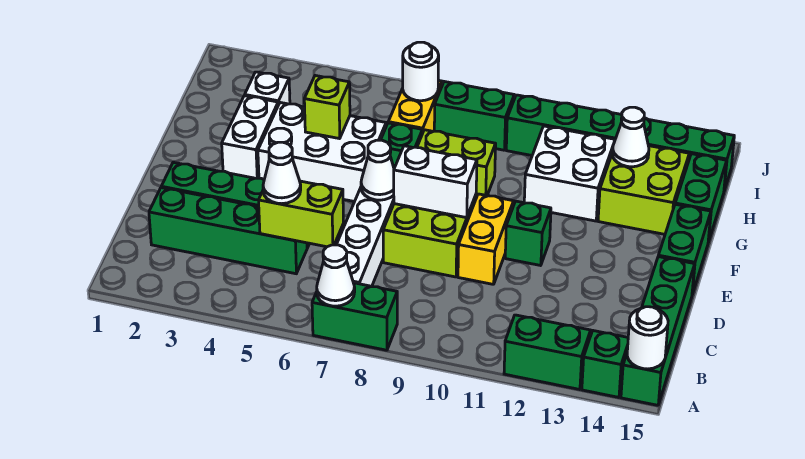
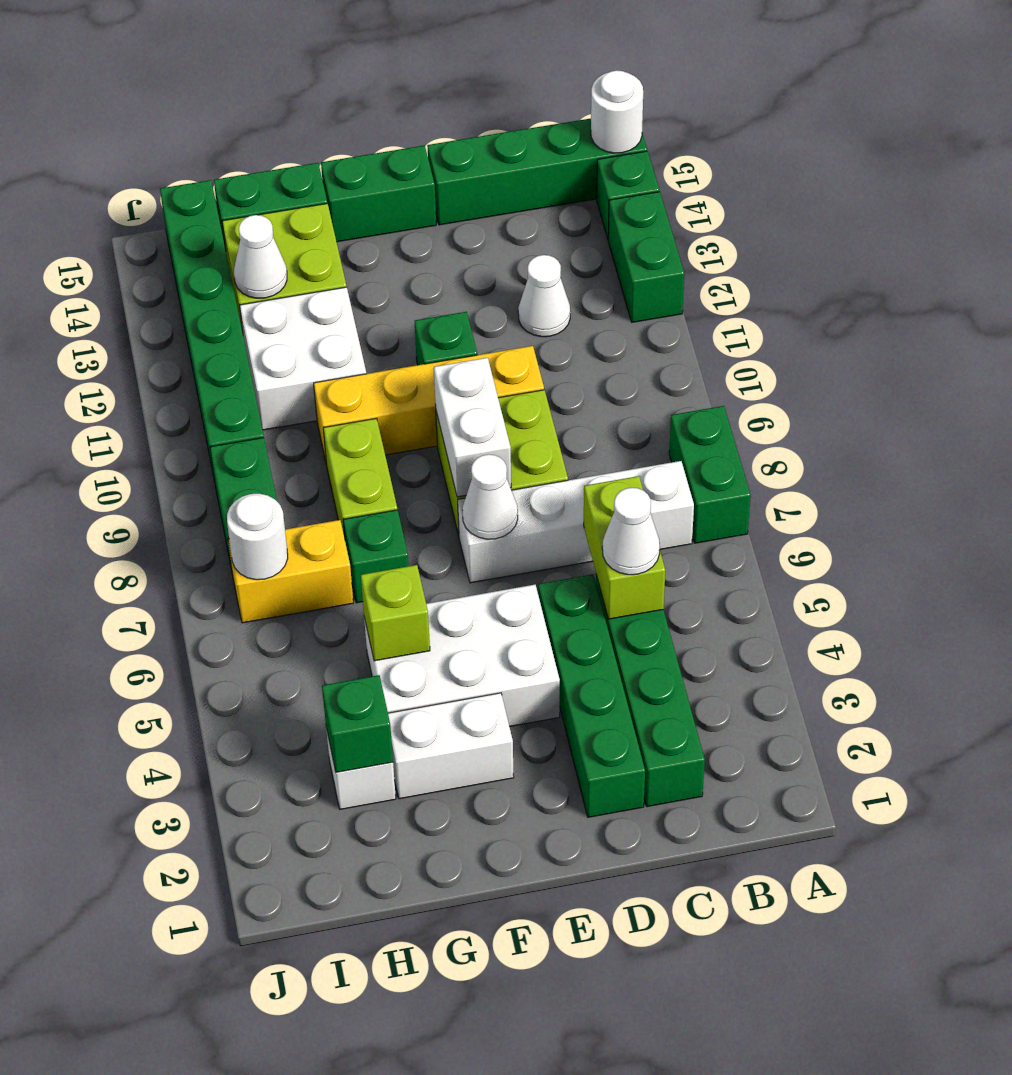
white 1x1 cone [317,245,355,306] -> white 1x1 cone moved to [518,255,570,337]
yellow 1x2 brick [458,194,514,284] -> yellow 1x4 brick [314,346,544,465]
white 2x3 brick [258,103,386,202] -> white 2x3 brick turned to [364,585,560,727]
none -> green 1x1 brick [322,675,393,772]

